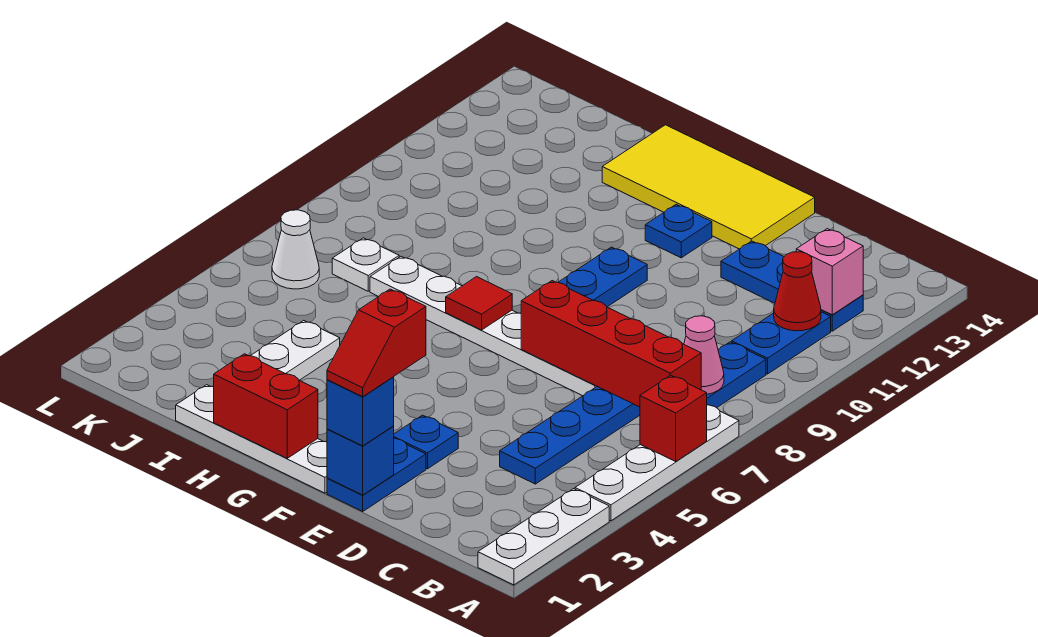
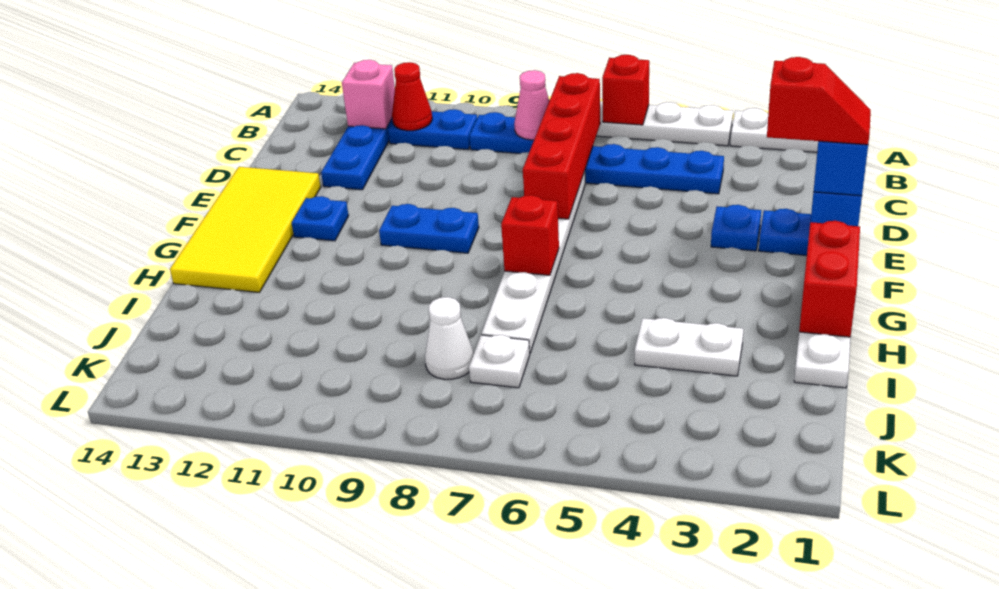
red 1x1 tile [446,277,512,330] -> red 1x1 brick [501,195,559,275]
white 1x1 cone [272,210,319,289] -> white 1x1 cone moved to [425,297,474,379]

